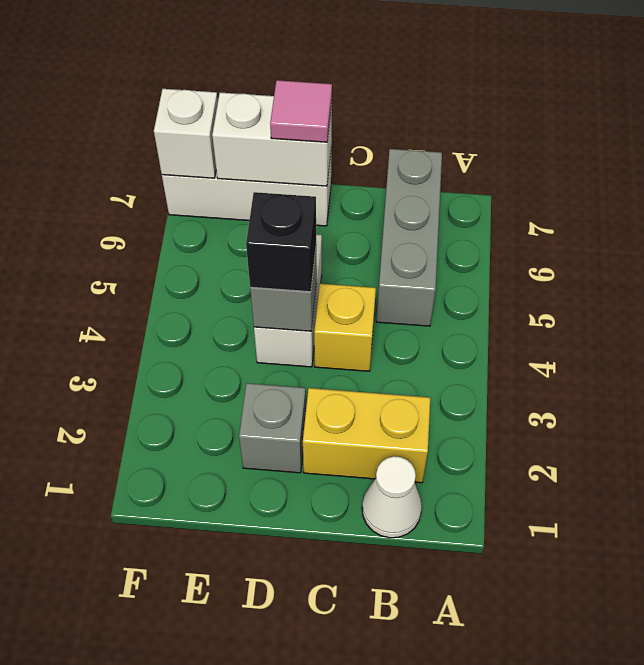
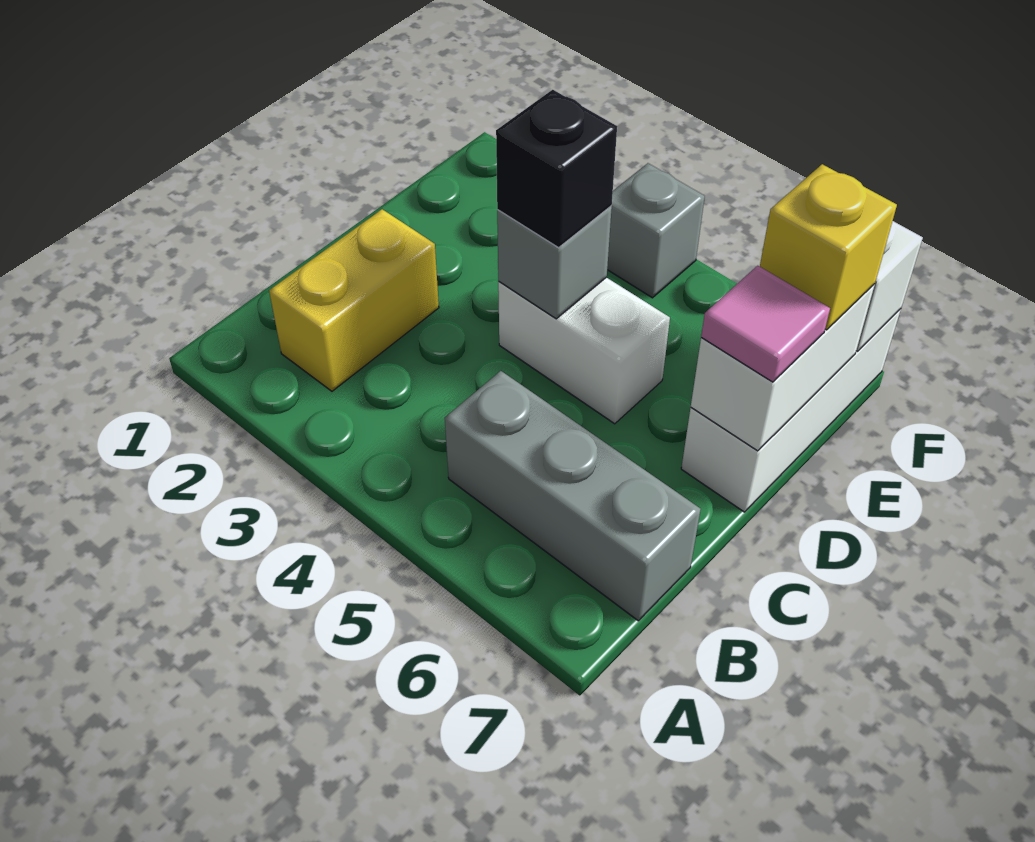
white 1x1 cone [362,456,422,538] -> none
yellow 1x1 brick [314,284,376,371] -> yellow 1x1 brick moved to [760,164,897,330]
grey 1x1 brick [239,383,306,473] -> grey 1x1 brick moved to [607,163,705,298]

